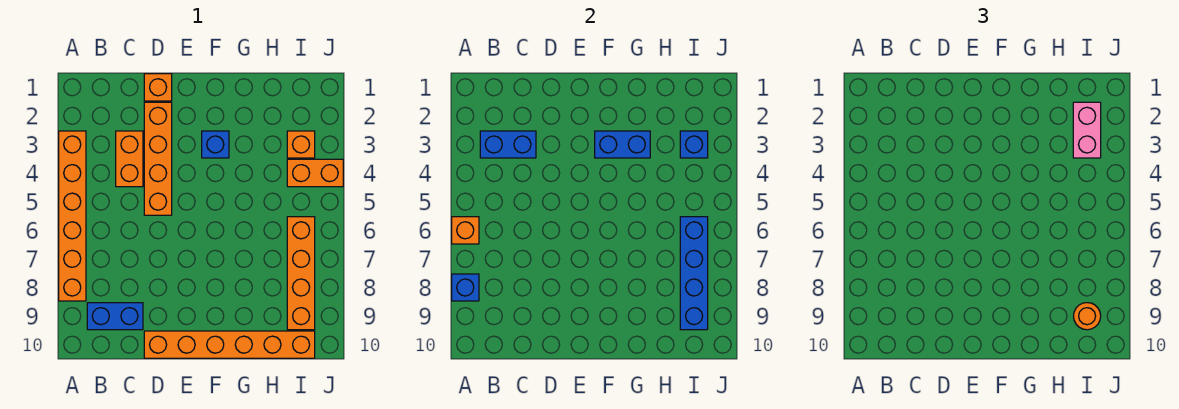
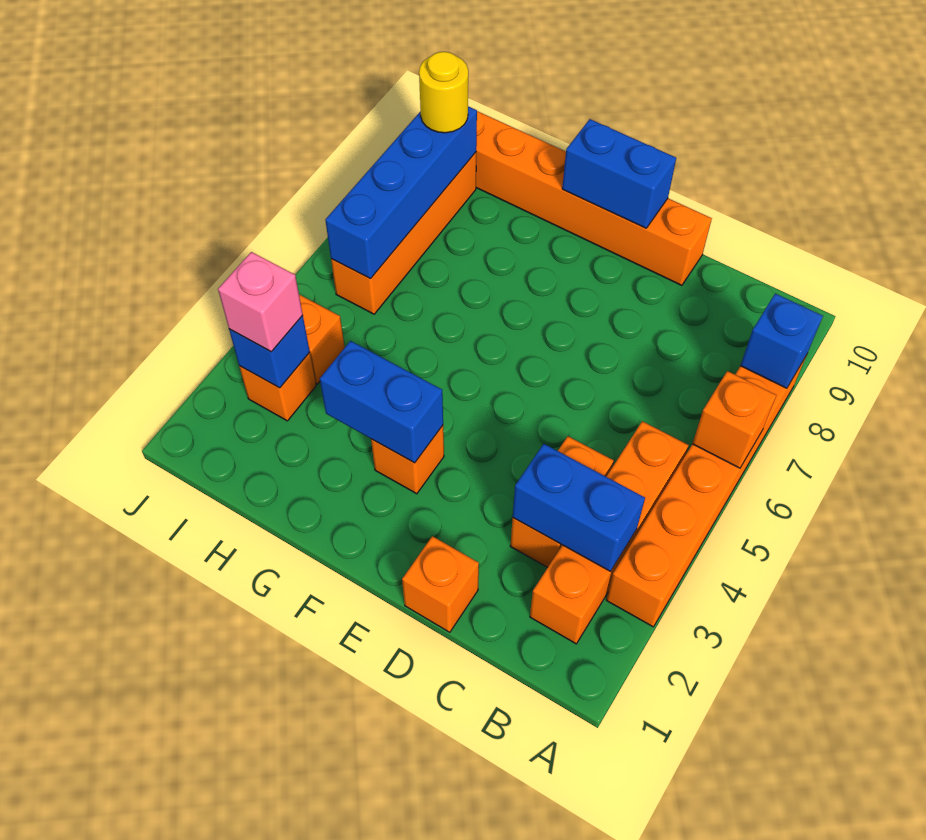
blue 1x2 brick [87,303,143,330] -> blue 1x2 brick moved to [562,119,676,228]
orange 1x4 brick [144,102,172,215] -> orange 1x4 brick moved to [530,421,688,644]
blue 1x1 brick [202,131,229,158] -> orange 1x1 brick [371,426,444,494]
pink 1x2 brick [1073,102,1101,158] -> pink 1x1 brick [218,252,303,352]
orange 1x1 round brick [1074,303,1101,330] -> yellow 1x1 round brick [419,52,468,133]

